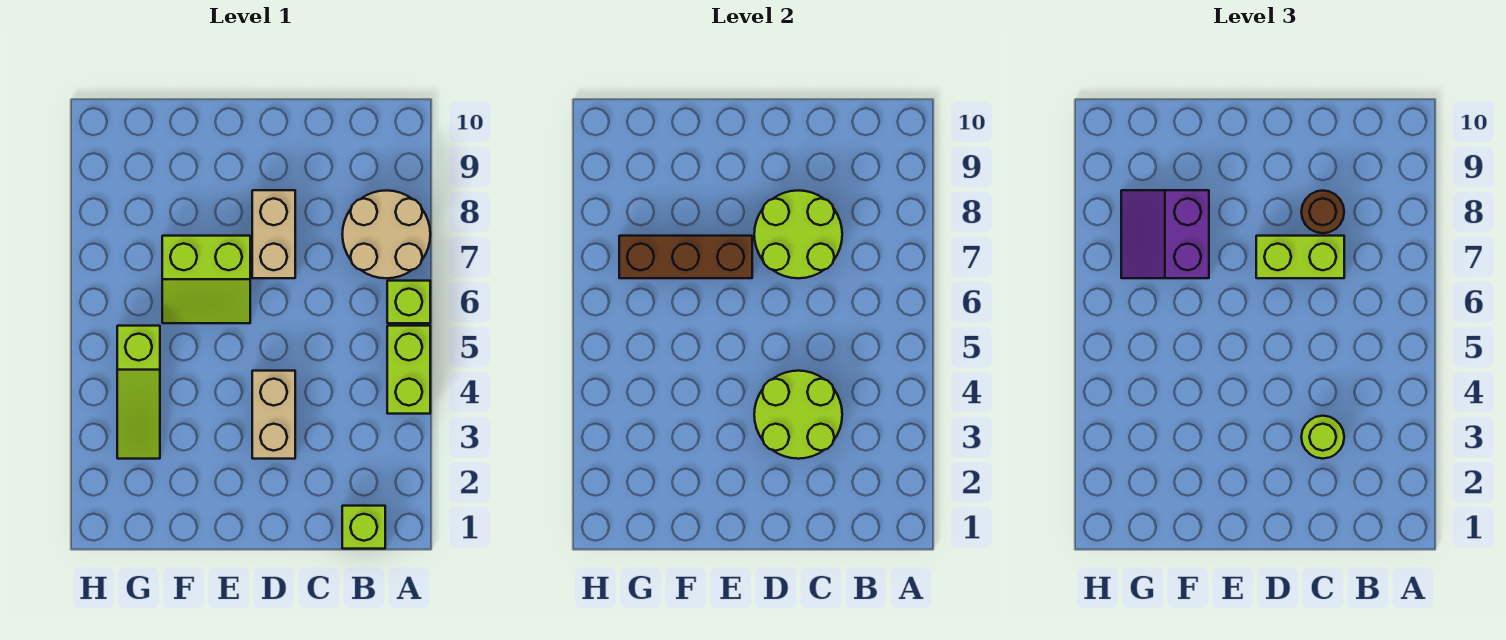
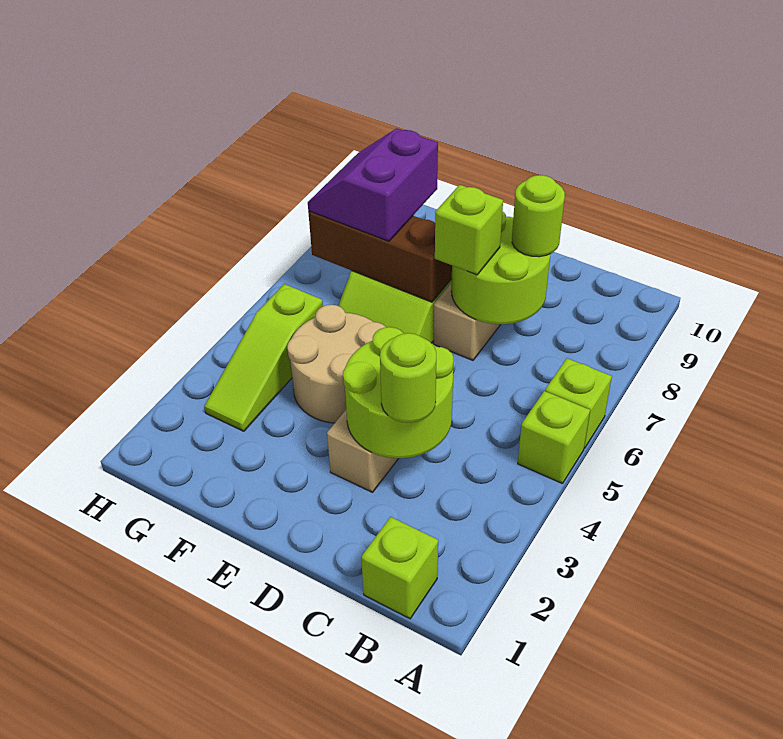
lime 1x2 brick [387,326,430,414] -> lime 1x1 brick [518,391,590,484]
tan 2x2 round brick [342,190,430,278] -> tan 2x2 round brick moved to [287,305,386,423]
lime 1x2 brick [1256,236,1344,278] -> lime 1x1 brick [435,185,503,275]
brown 1x1 round brick [1301,191,1344,233] -> lime 1x1 round brick [512,175,565,257]

